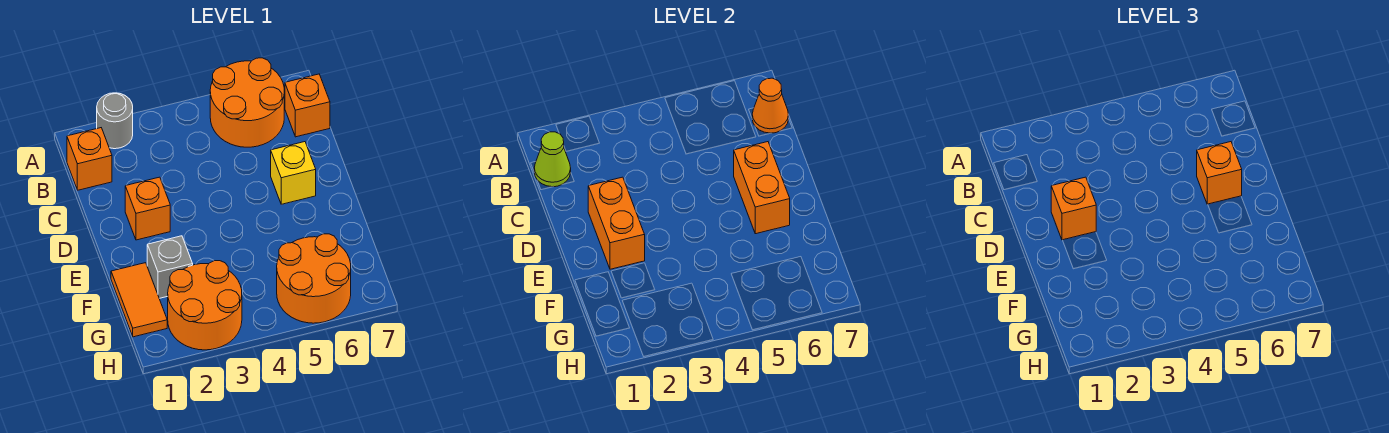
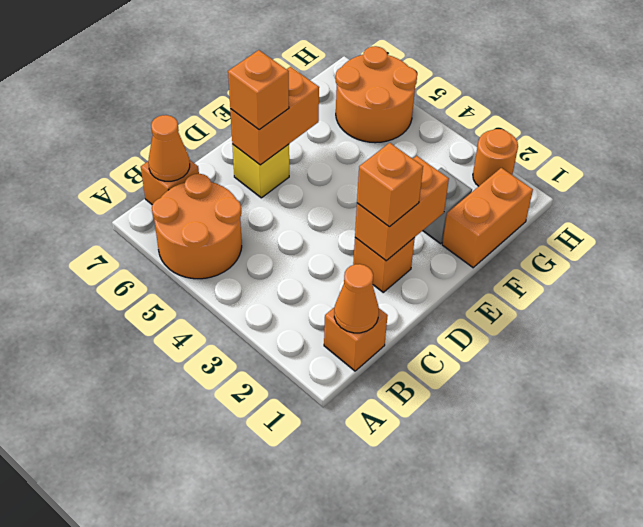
grey 1x1 round brick [97,93,133,149] -> none
lime 1x1 cone [534,132,571,187] -> orange 1x1 cone [334,264,379,333]
orange 1x2 tile [111,263,167,337] -> orange 1x2 brick [442,168,533,268]
orange 2x2 round brick [168,261,242,350] -> orange 1x1 round brick [473,129,518,186]

